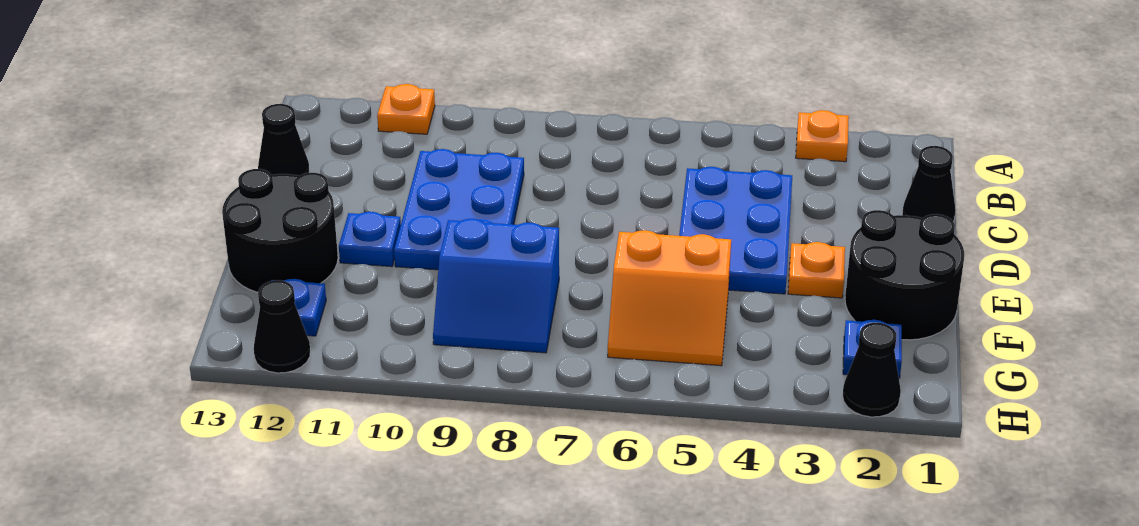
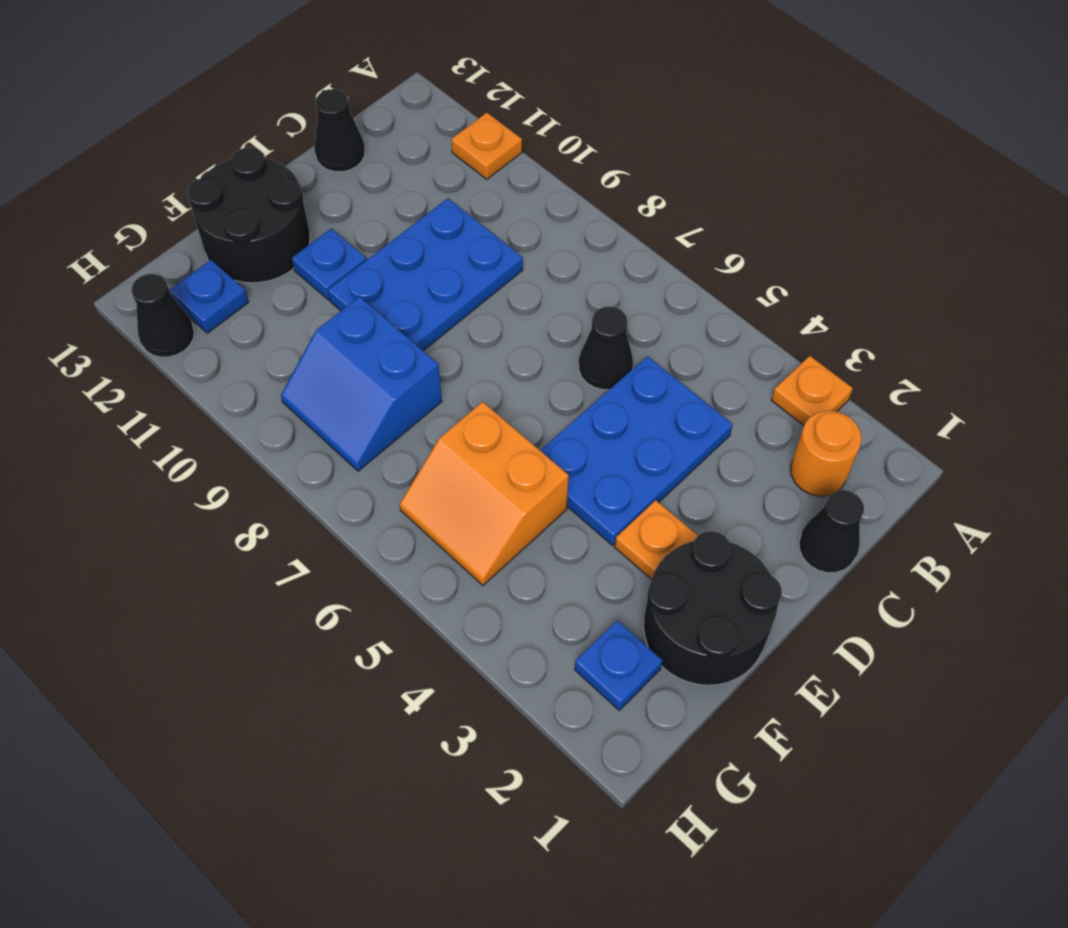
none -> orange 1x1 round brick [791,411,862,496]
black 1x1 cone [843,323,901,417] -> black 1x1 cone moved to [579,306,633,390]

